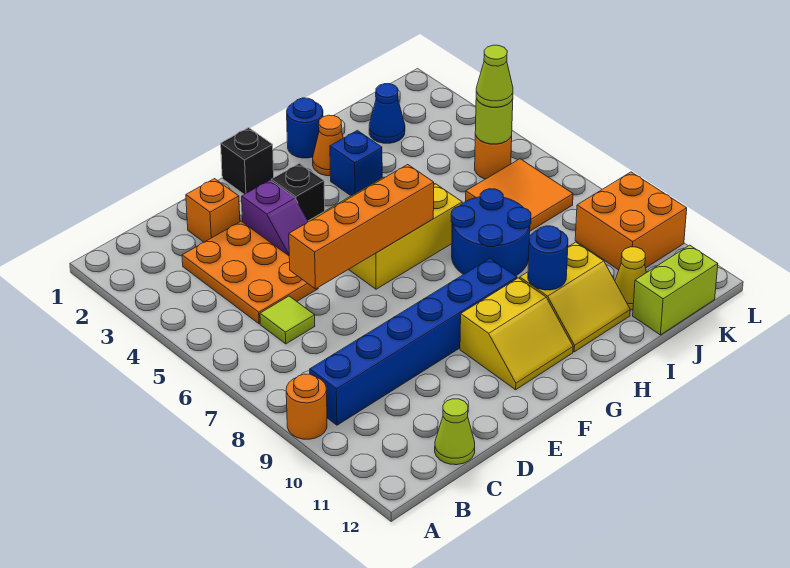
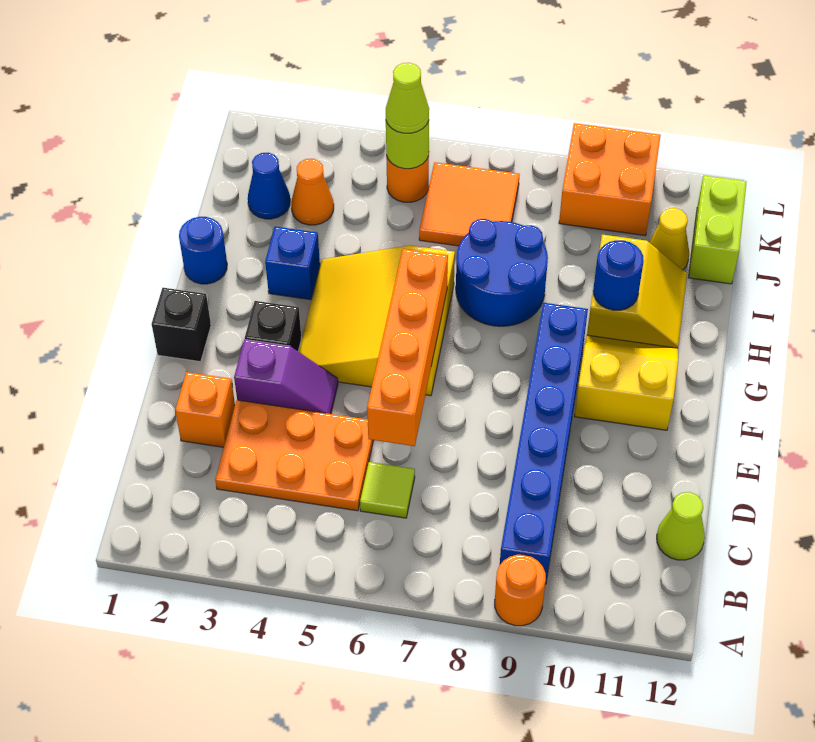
yellow 2x2 slope [460,278,573,390] -> yellow 2x2 slope turned to [575,335,678,430]
orange 1x1 cone [313,115,343,176] -> orange 1x1 cone moved to [291,159,334,225]

